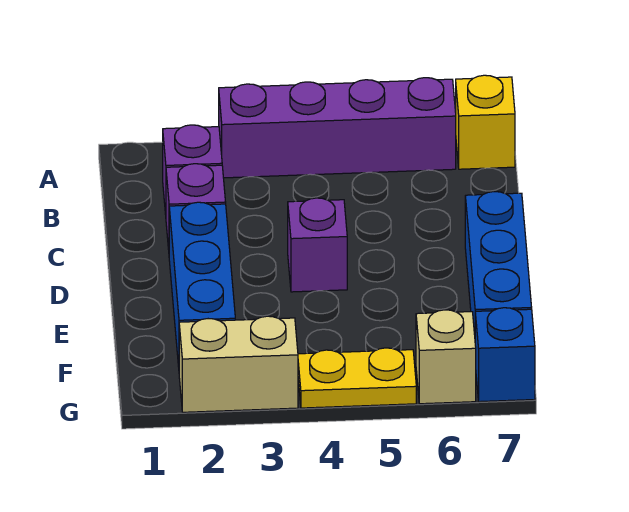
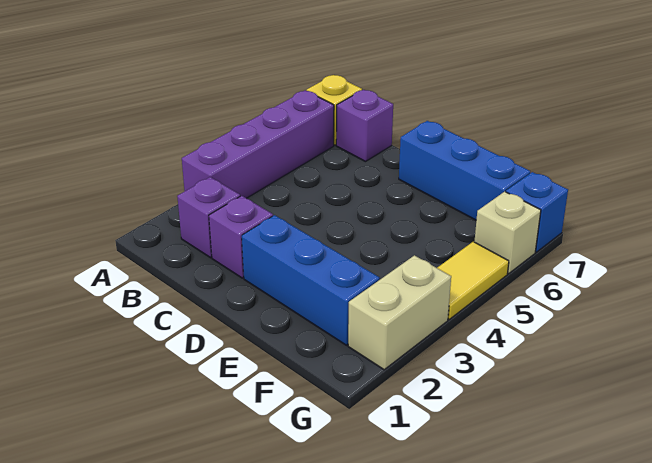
purple 1x1 brick [288,198,347,292] -> purple 1x1 brick moved to [336,90,393,162]
yellow 1x2 plate [298,348,416,408] -> yellow 1x2 tile [437,242,509,319]

